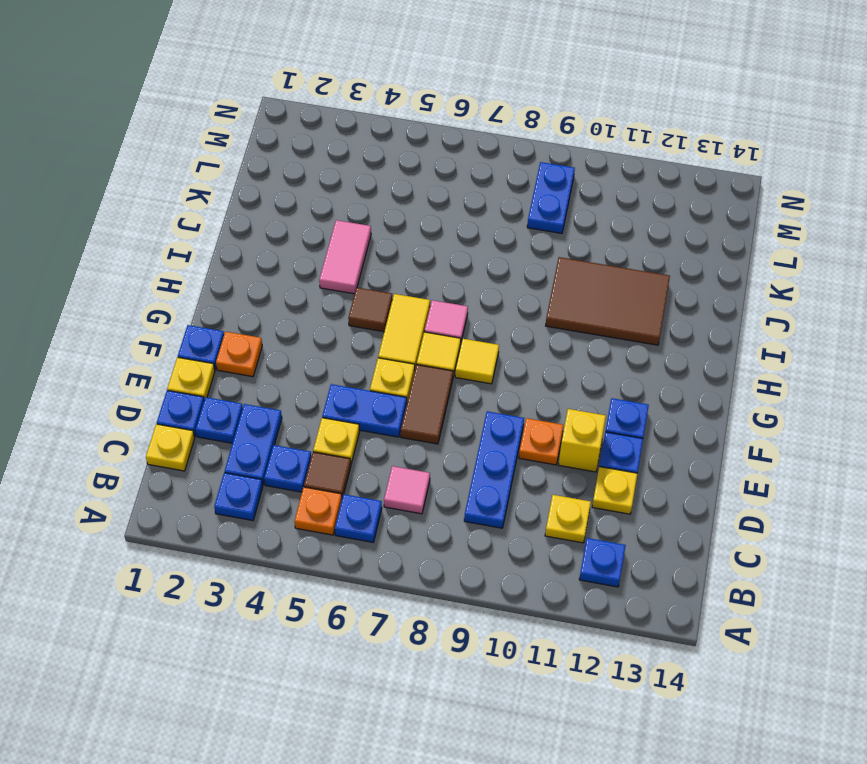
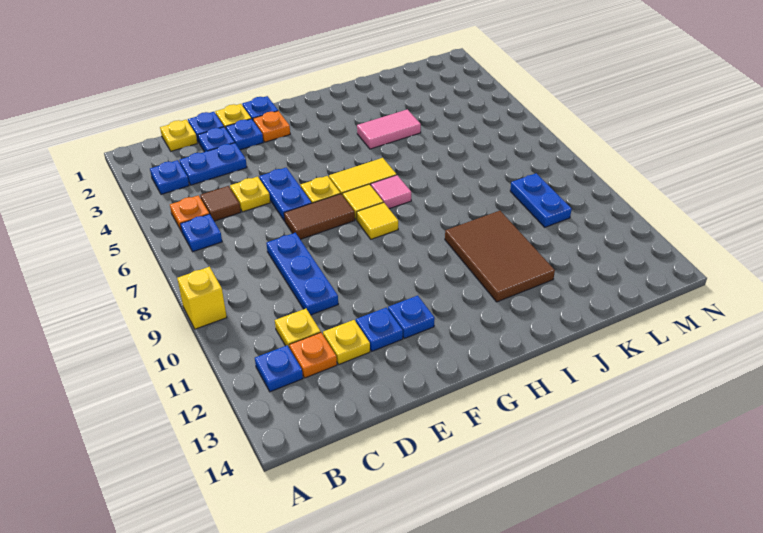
blue 1x1 plate [264,445,311,492] -> blue 1x1 plate moved to [226,119,263,150]
pink 1x1 tile [384,466,430,514] -> none
blue 1x3 plate [464,411,524,528] -> blue 1x3 plate turned to [266,233,338,315]
orange 1x1 plate [519,418,564,465] -> orange 1x1 plate moved to [289,333,337,378]
yellow 1x1 brick [559,409,606,472] -> yellow 1x1 brick moved to [177,267,227,329]
brown 1x1 tile [348,288,392,332] -> none
blue 1x2 plate [527,162,575,233] -> blue 1x2 plate turned to [510,173,572,227]

